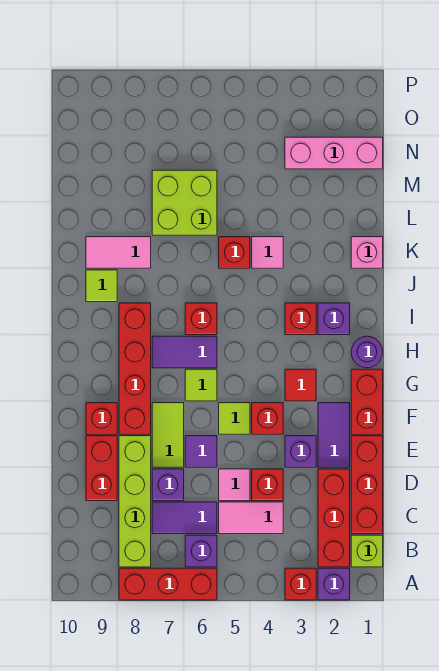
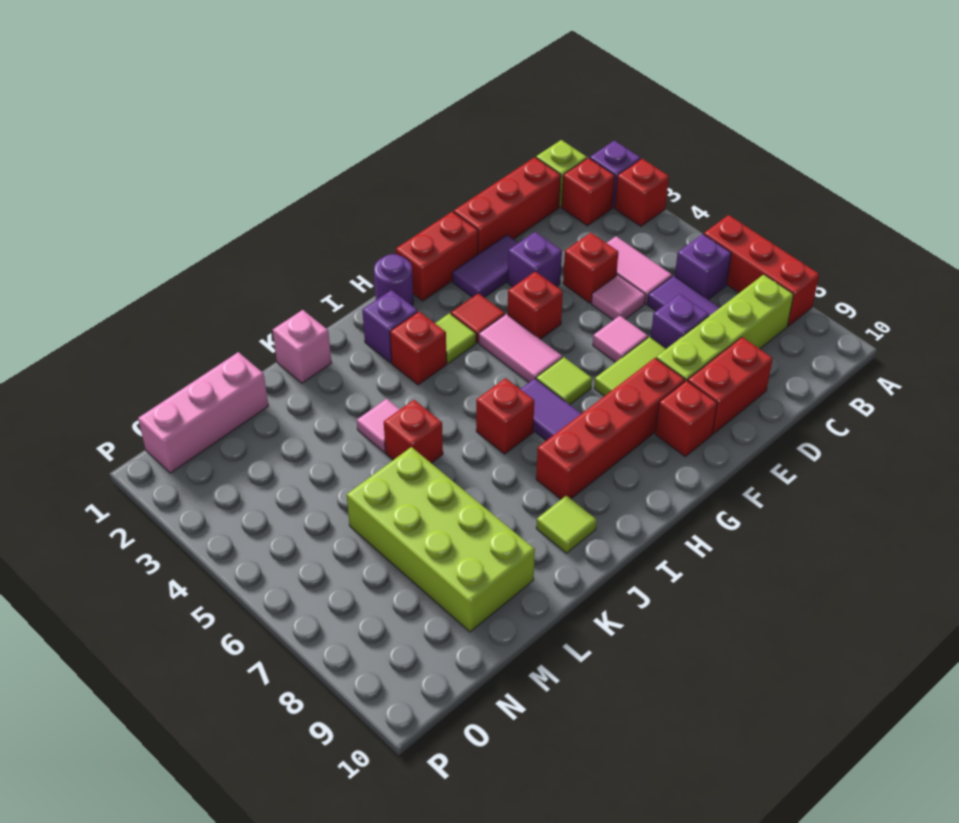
red 1x3 brick [318,469,350,567] -> red 1x1 brick [562,158,615,226]
purple 1x1 tile [185,436,217,467] -> pink 1x1 tile [593,316,648,362]
lime 1x1 tile [219,403,250,434] -> lime 1x1 tile moved to [435,313,476,364]
pink 1x2 tile [86,237,151,268] -> pink 1x2 tile moved to [479,314,562,382]
lime 2x2 brick [152,170,217,235] -> lime 2x4 brick [347,447,535,632]
pink 1x3 brick [285,137,383,169] -> pink 1x3 brick turned to [138,352,268,473]

